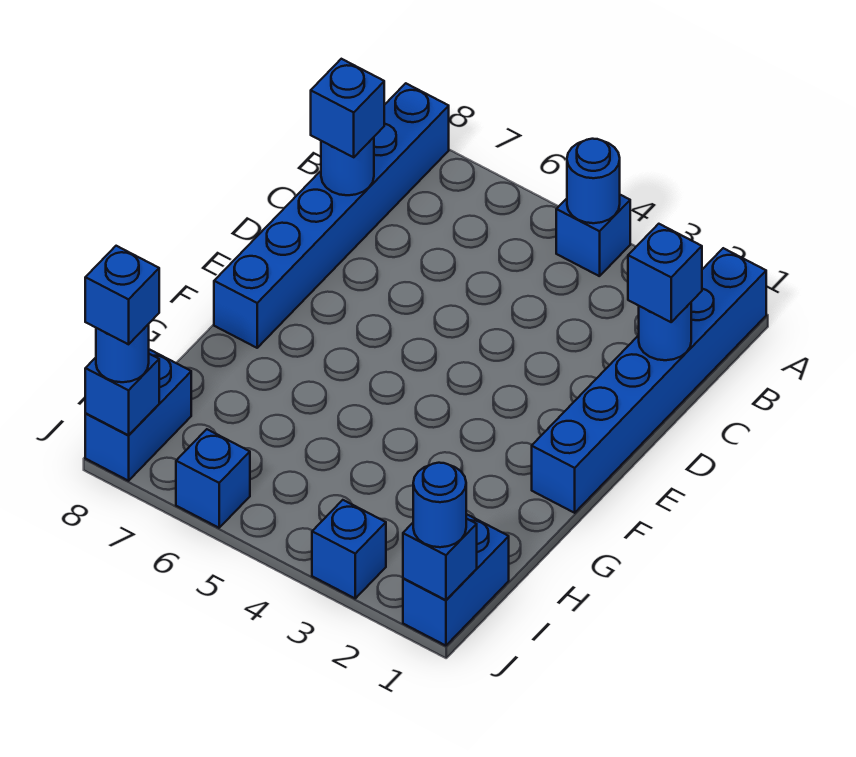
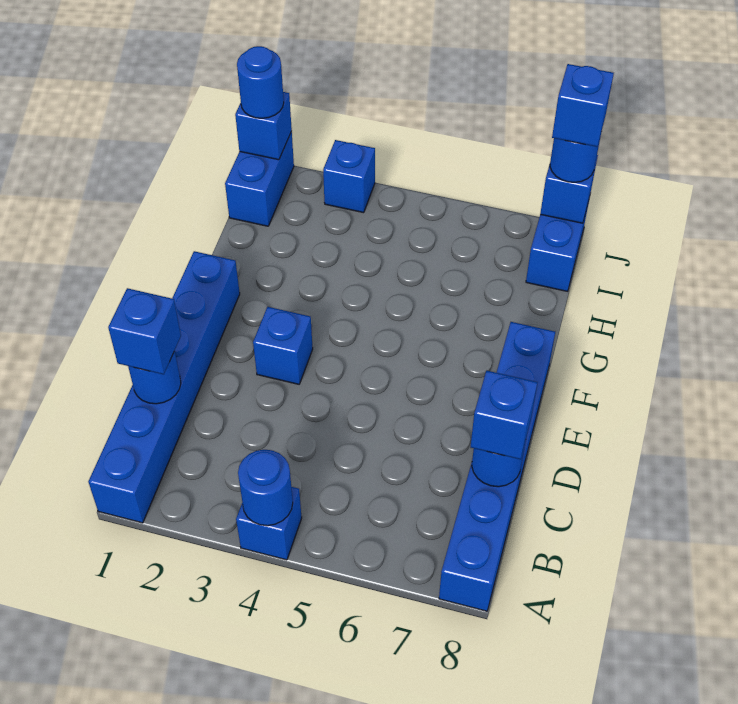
blue 1x1 brick [176,429,250,528] -> blue 1x1 brick moved to [253,307,313,384]

